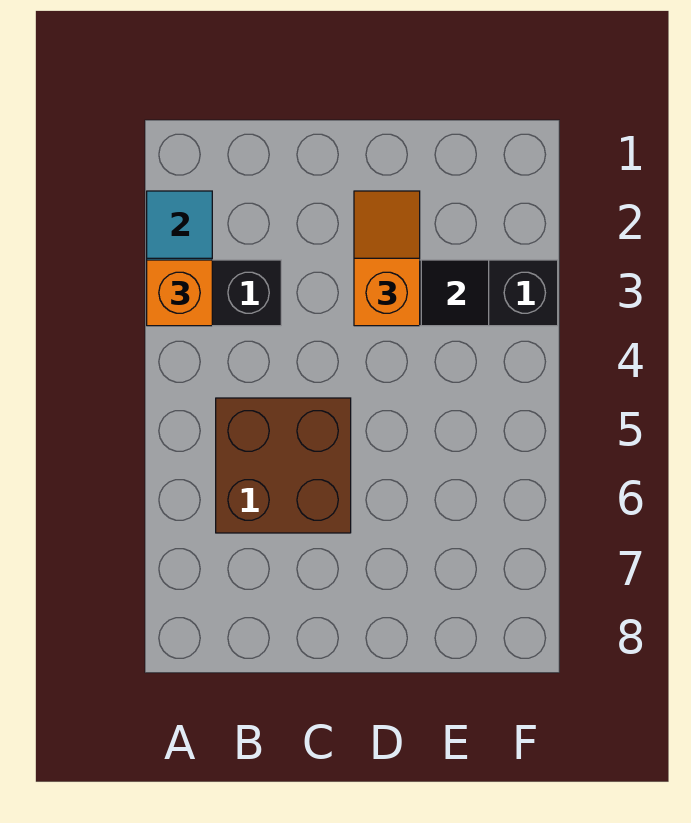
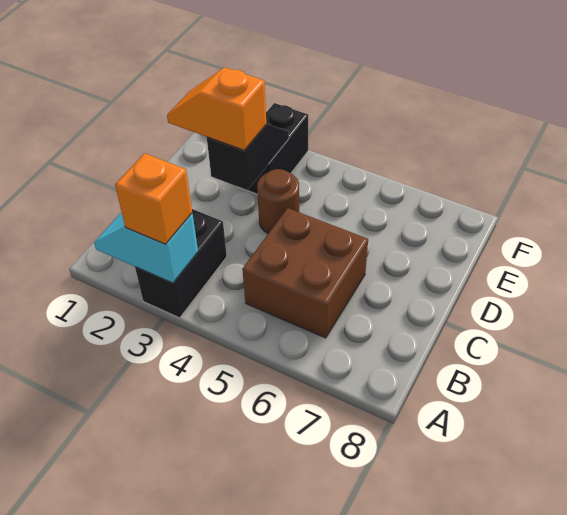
none -> brown 1x1 round brick [257,169,299,233]

